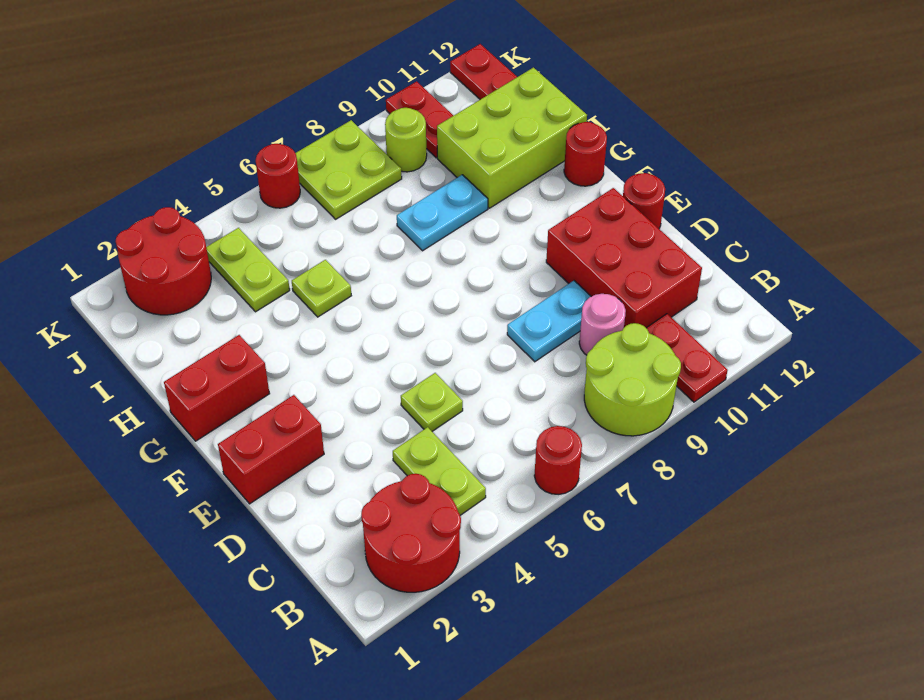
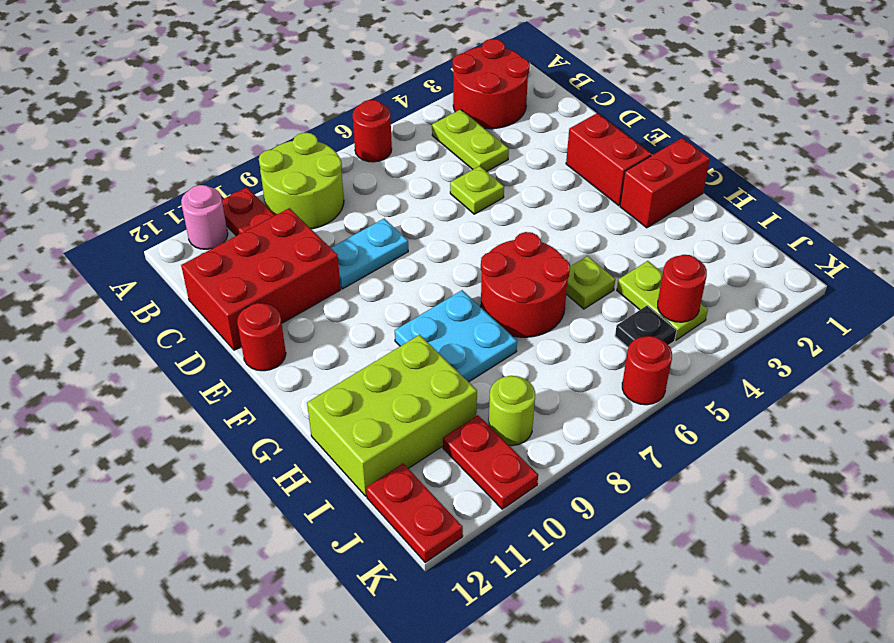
pink 1x1 round brick [579,294,626,355] -> pink 1x1 round brick moved to [181,185,228,249]
red 2x3 brick [546,188,702,328] -> red 2x3 brick turned to [181,208,341,350]
red 1x2 brick [218,395,324,504] -> red 1x2 brick turned to [566,113,652,205]
red 1x1 round brick [564,122,607,186] -> red 1x1 round brick moved to [658,255,707,322]
cyan 1x2 plate [397,175,488,251] -> cyan 2x2 plate [395,290,517,382]
red 2x2 round brick [116,207,211,315] -> red 2x2 round brick moved to [481,232,570,337]
none -> black 1x1 plate [615,306,677,347]
lime 2x2 plate [296,120,402,219] -> none

